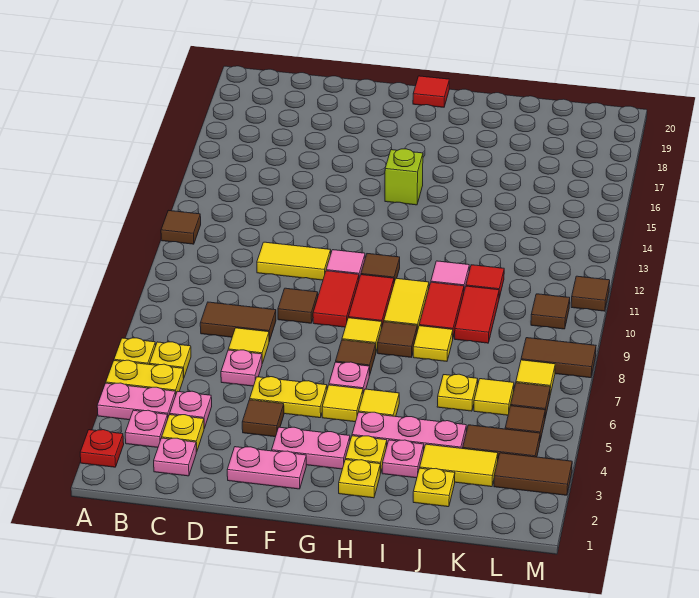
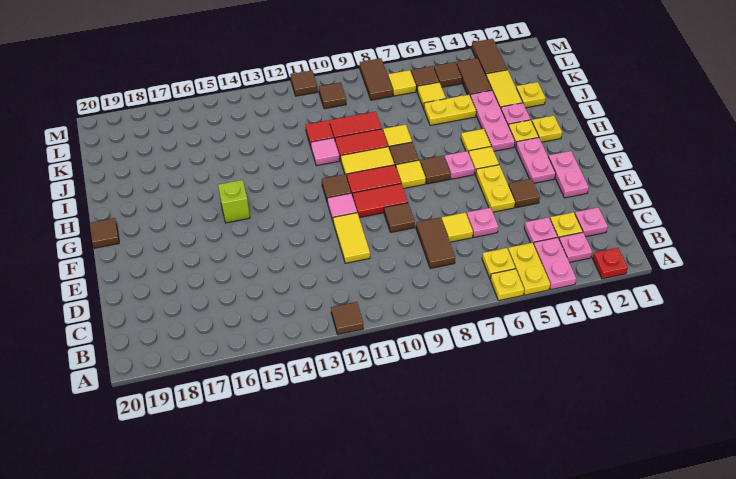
red 1x1 tile [413,76,449,107] -> brown 1x1 tile [90,218,119,248]
yellow 1x1 plate [437,374,478,411] -> yellow 1x2 plate [424,95,476,126]

